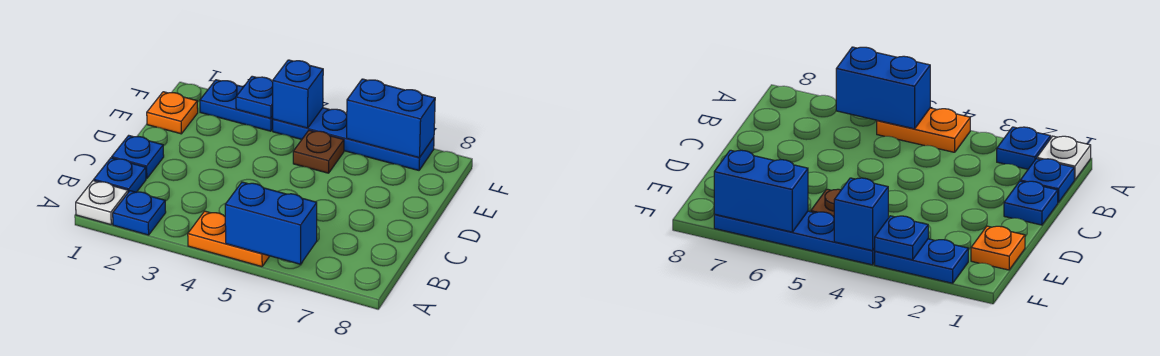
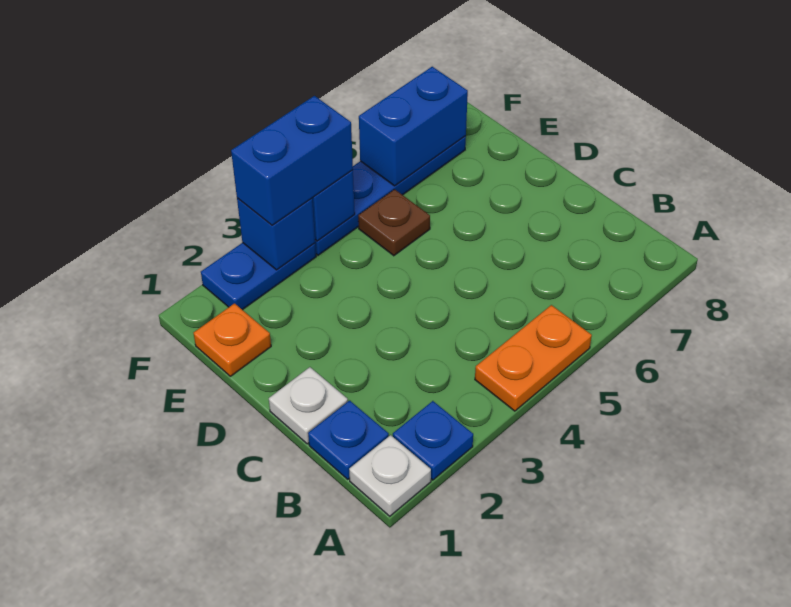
blue 1x2 brick [225,182,317,264] -> blue 1x2 brick moved to [231,96,353,225]
blue 1x1 plate [112,135,164,179] -> white 1x1 plate [269,367,348,444]
blue 1x1 plate [236,76,273,118] -> blue 1x1 brick [237,198,315,270]

